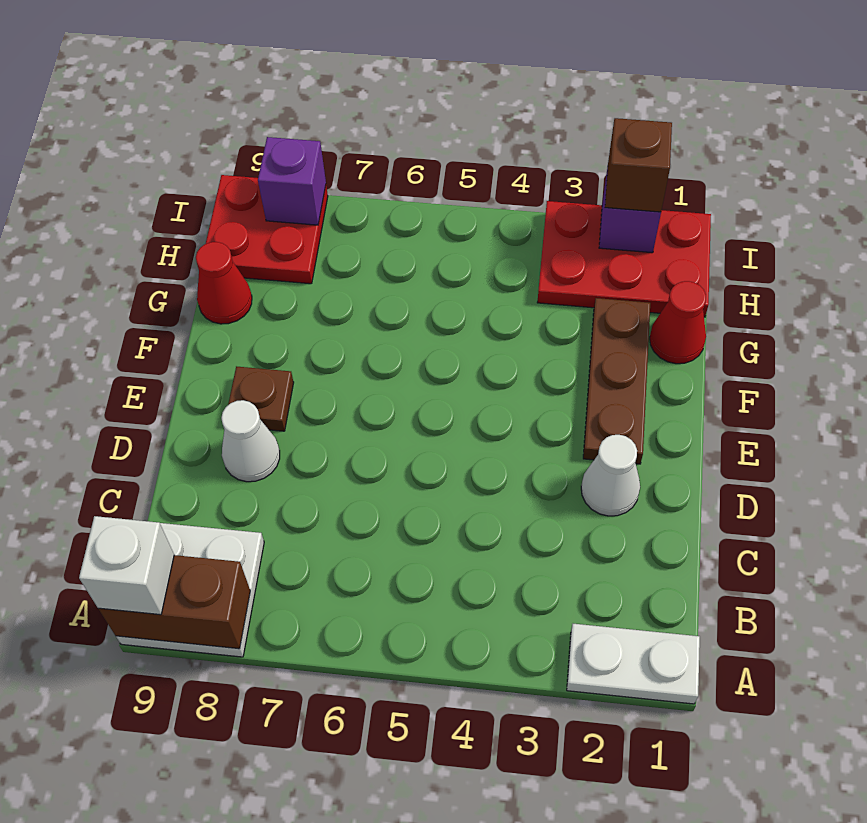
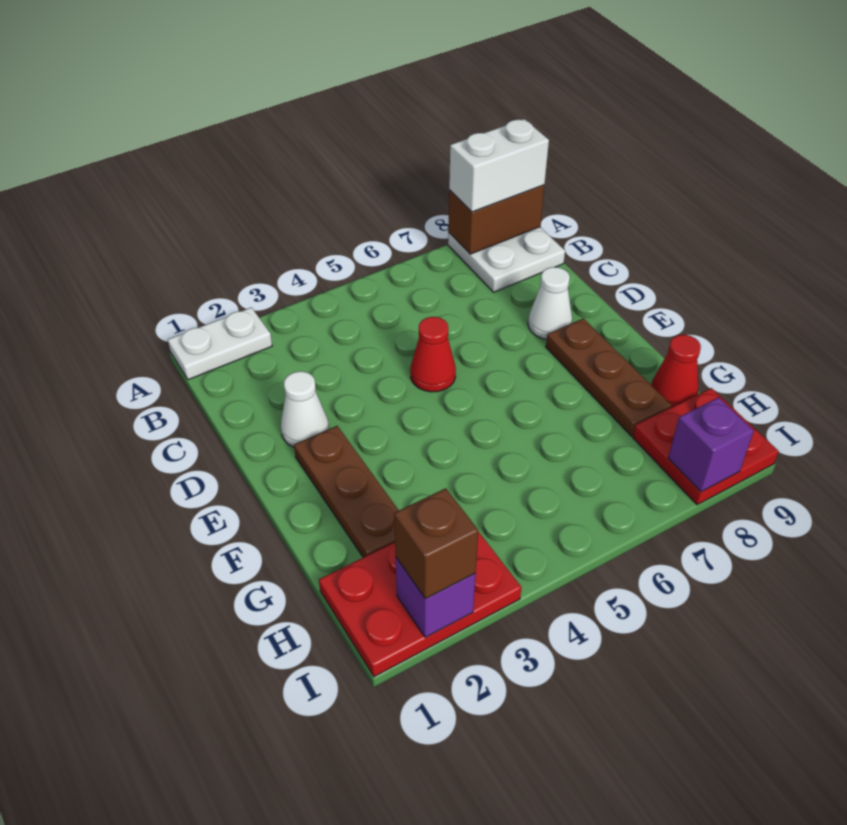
white 1x1 brick [79,516,174,615] -> white 1x2 brick [449,119,549,212]
brown 1x1 plate [228,366,294,431] -> brown 1x3 plate [546,318,671,436]
red 1x1 cone [650,281,706,364] -> red 1x1 cone moved to [410,317,456,392]

